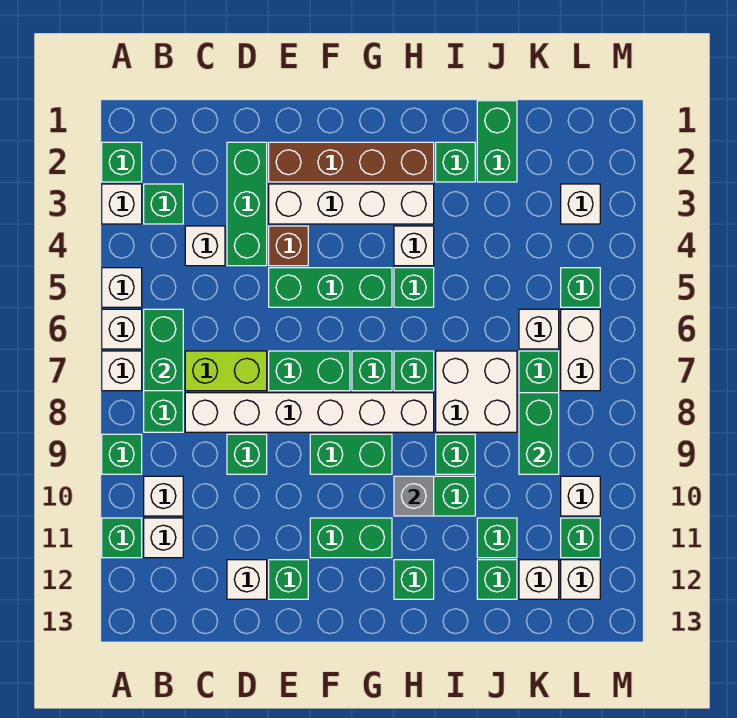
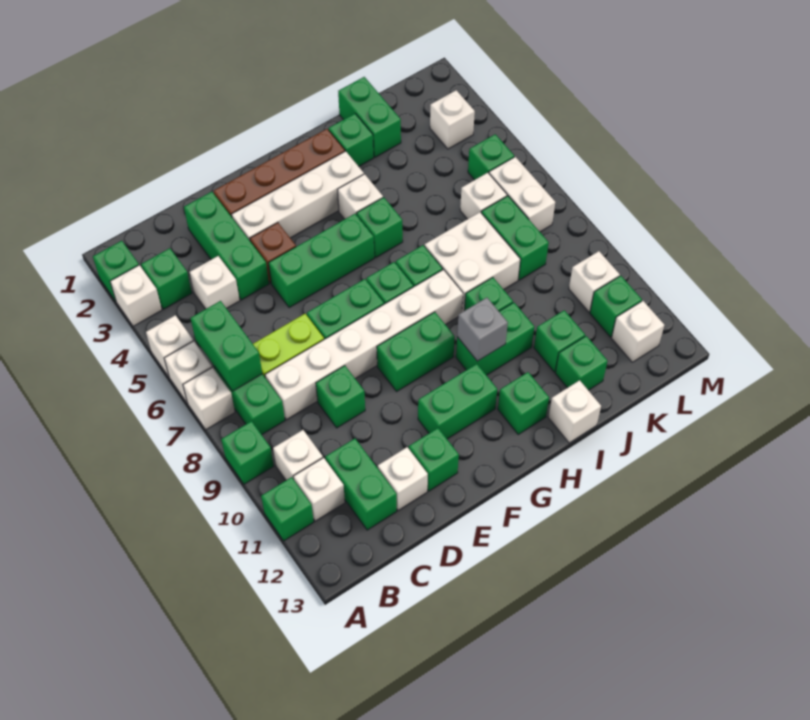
green 1x2 brick [519,393,559,474] -> green 1x2 brick moved to [325,439,397,530]
white 1x1 brick [519,560,559,599] -> white 1x1 brick moved to [548,380,601,443]

